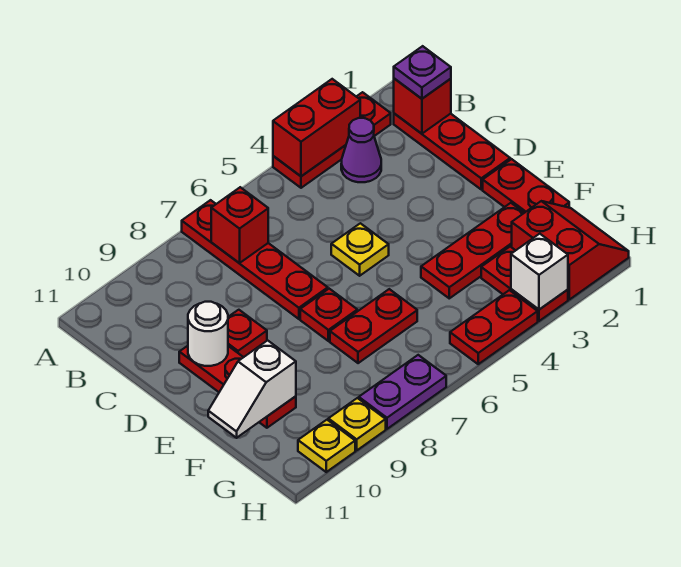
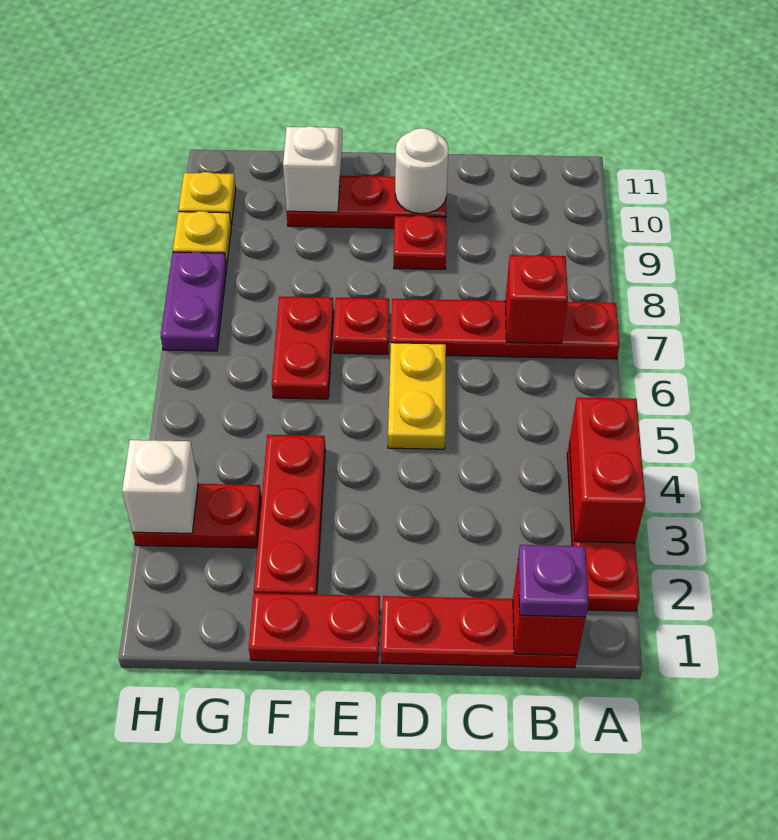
purple 1x1 cone [341,118,381,182] -> none
yellow 1x1 plate [331,223,389,276] -> yellow 1x2 plate [388,343,446,449]
red 2x2 slope [512,201,629,300] -> none
red 1x2 plate [450,290,538,364] -> none

